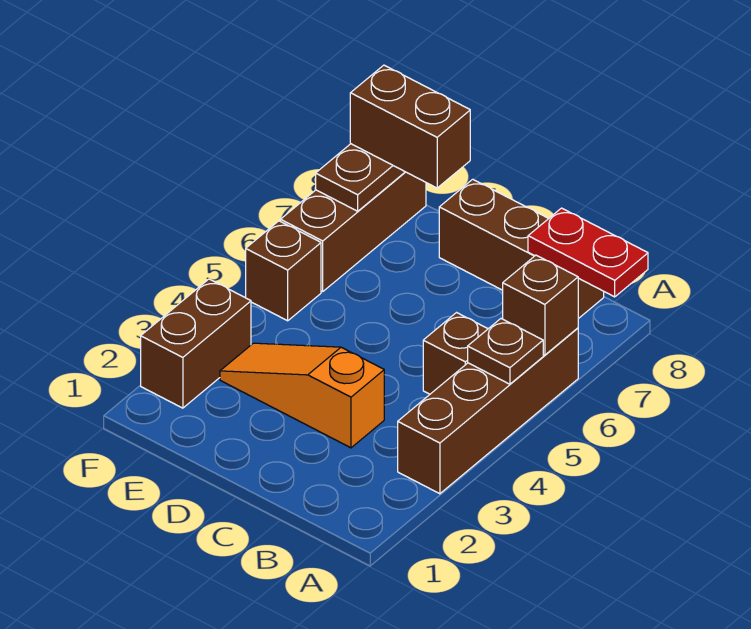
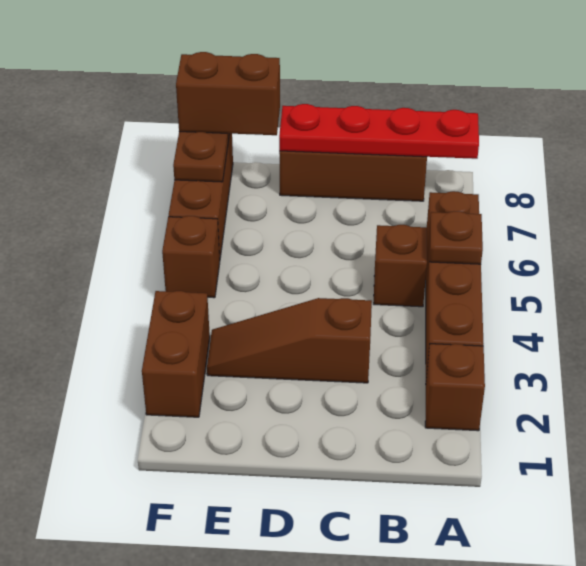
brown 1x1 brick [503,255,578,355] -> brown 1x1 brick moved to [425,344,485,431]
red 1x2 plate [528,208,648,297] -> red 1x4 plate [279,104,479,159]
orange 1x3 slope [220,343,384,448] -> brown 1x3 slope [207,298,372,383]

